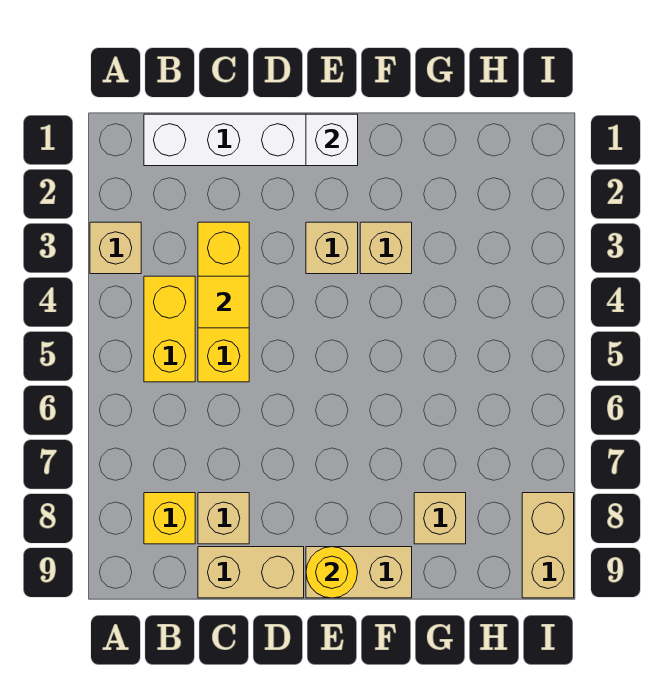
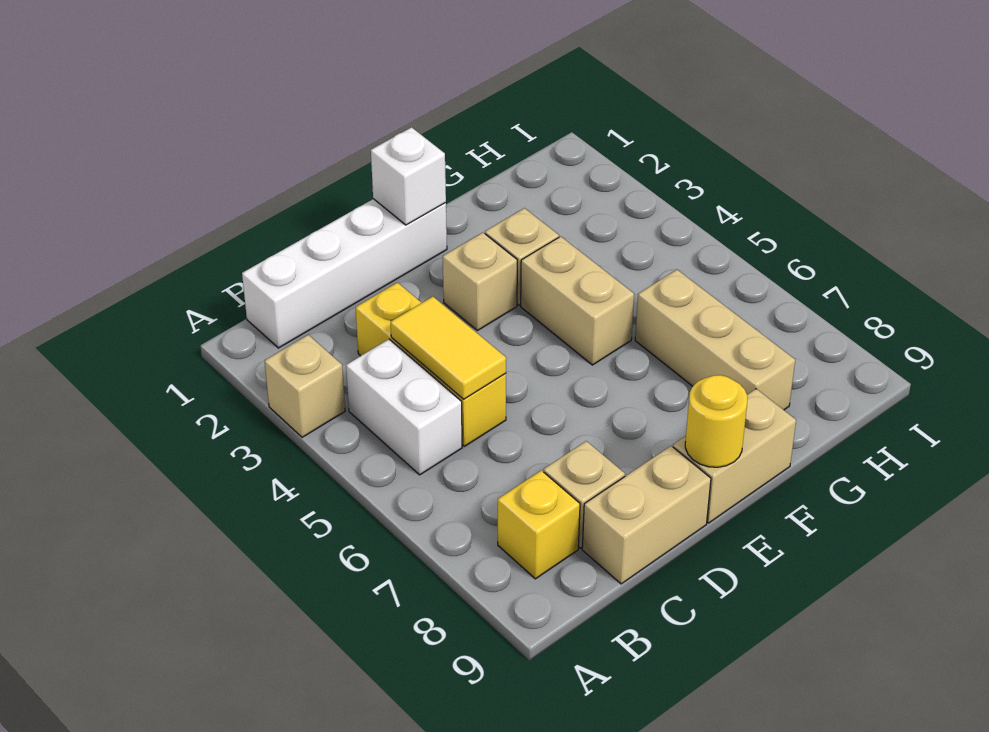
yellow 1x2 brick [144,276,195,382] -> white 1x2 brick [346,339,462,475]
yellow 1x1 tile [198,276,249,328] -> yellow 1x2 tile [391,297,506,399]
tan 1x1 brick [414,493,466,544] -> tan 1x3 brick [635,270,795,410]
tan 1x2 brick [522,493,574,598] -> tan 1x2 brick moved to [521,236,634,365]

